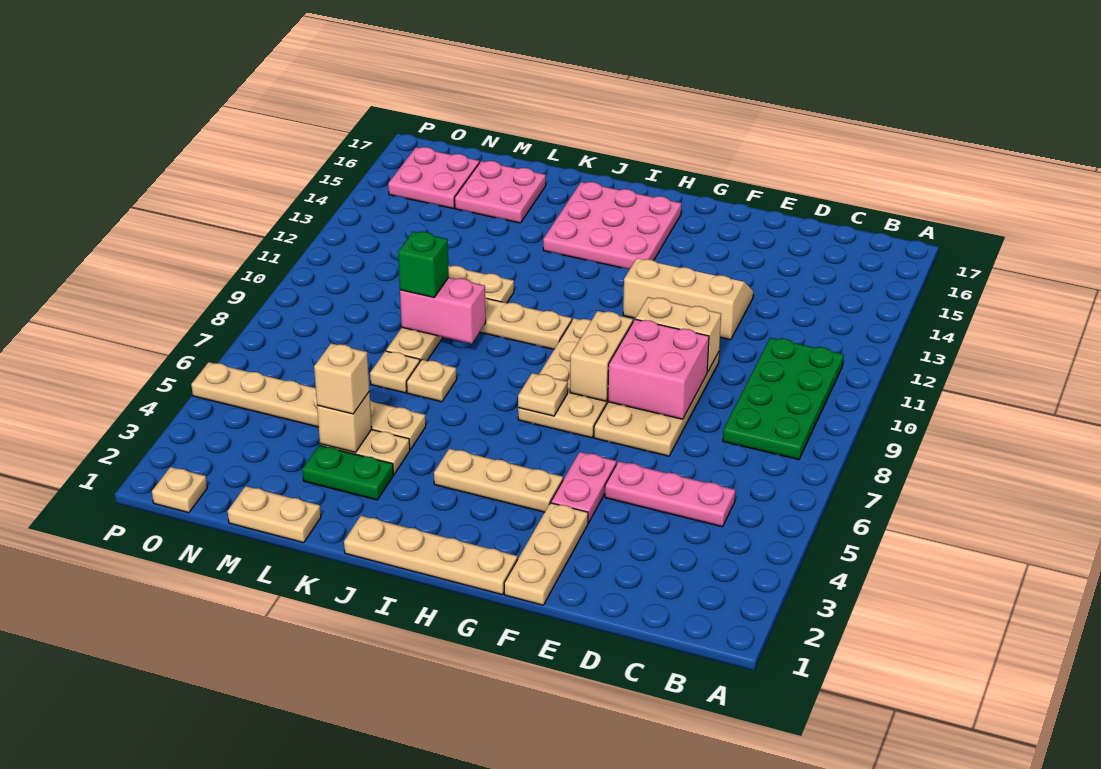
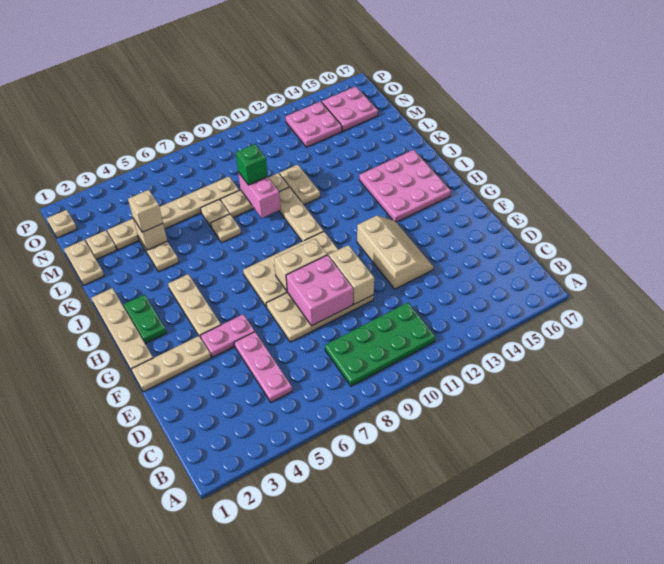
tan 1x1 plate [518,373,568,416] -> tan 1x1 plate moved to [86,230,116,260]
green 1x2 plate [302,445,393,500] -> green 1x2 plate moved to [124,294,166,343]
tan 1x6 plate [191,362,426,450] -> tan 1x6 plate turned to [107,177,239,250]
pink 2x2 plate [455,161,546,223] -> pink 2x2 plate moved to [286,101,342,147]

